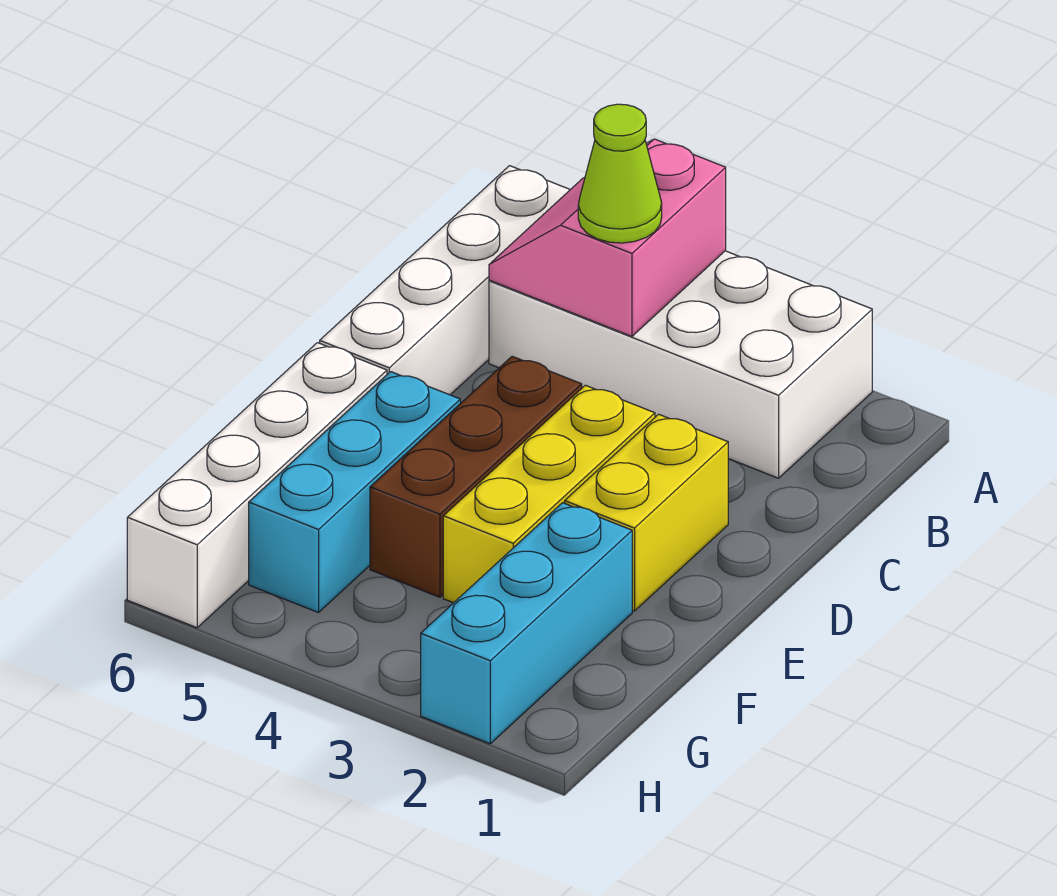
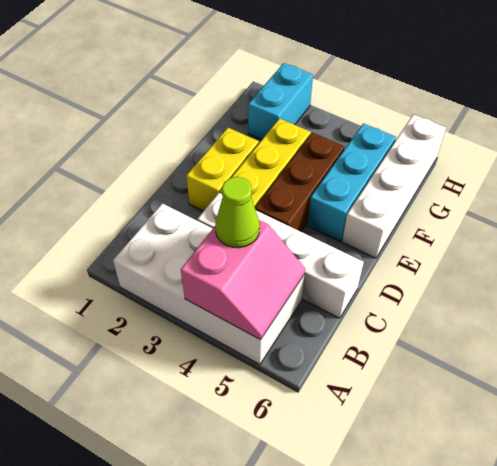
white 1x4 brick [320,166,570,395] -> white 1x4 brick turned to [197,193,364,318]
cyan 1x3 brick [421,503,632,744] -> cyan 1x2 brick [248,63,313,140]

